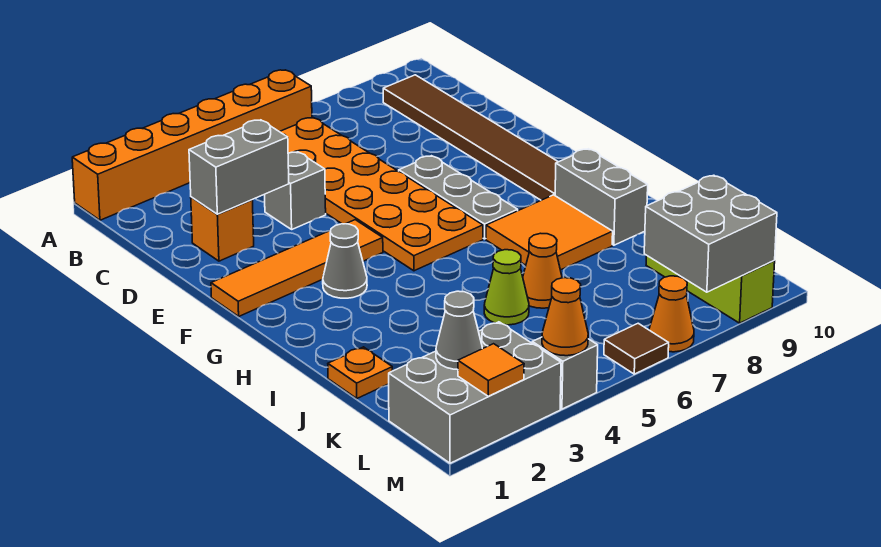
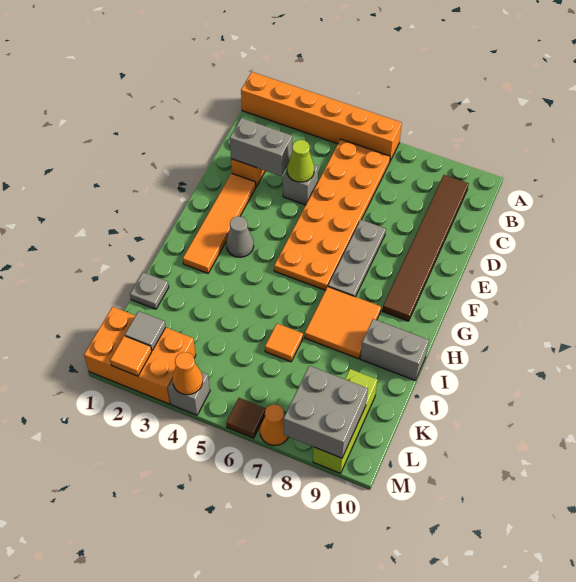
orange 1x4 tile [211,220,383,316] -> orange 1x4 tile turned to [183,173,256,273]
grey 1x2 brick [555,149,648,245] -> grey 1x2 brick turned to [360,319,429,380]
orange 1x1 plate [328,347,392,398] -> grey 1x1 plate [130,272,169,309]
lime 1x1 cone [484,250,529,325] -> lime 1x1 cone moved to [287,140,314,182]
orange 1x1 cone [523,233,562,308] -> orange 1x1 tile [265,324,303,362]
grey 2x3 brick [389,322,561,463] -> orange 2x3 brick [84,307,196,404]
grey 1x1 cone [436,291,482,370] -> grey 1x1 tile [125,311,166,350]

